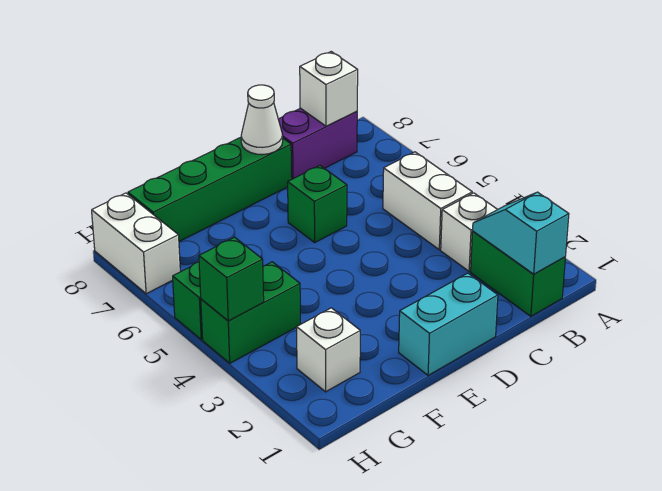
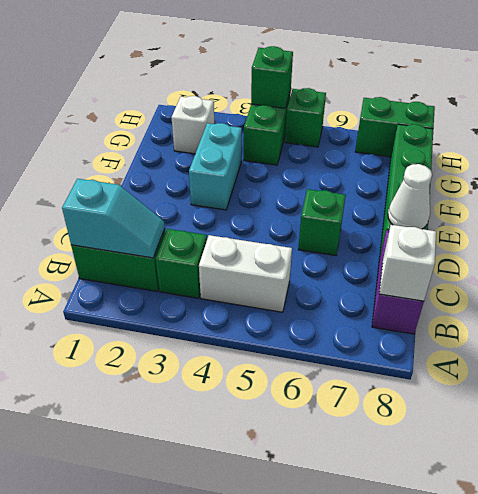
white 1x1 brick [441,193,498,271] -> green 1x1 brick [156,229,207,298]
cyan 1x2 brick [399,273,498,375] -> cyan 1x2 brick moved to [189,123,242,210]
white 1x2 brick [92,193,180,294] -> green 1x2 brick [355,97,435,157]

